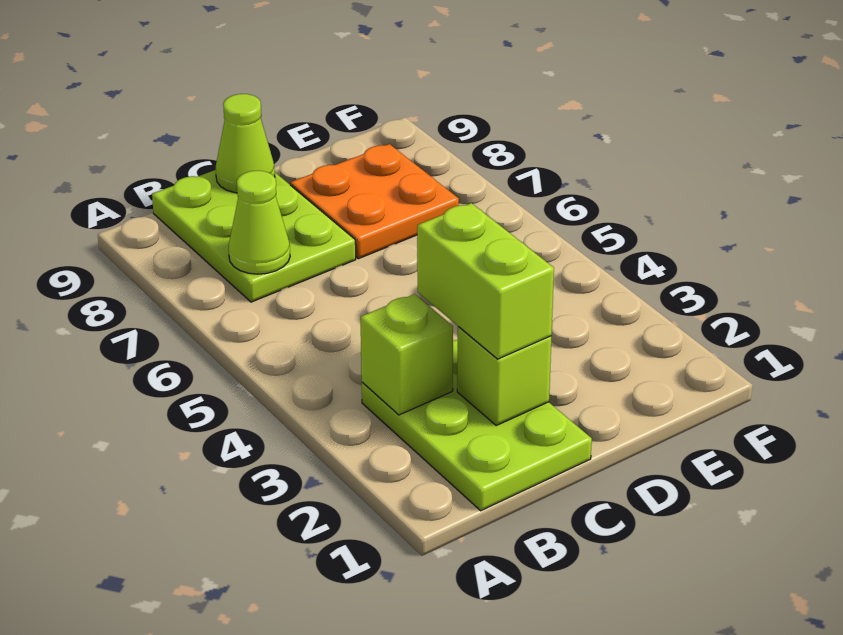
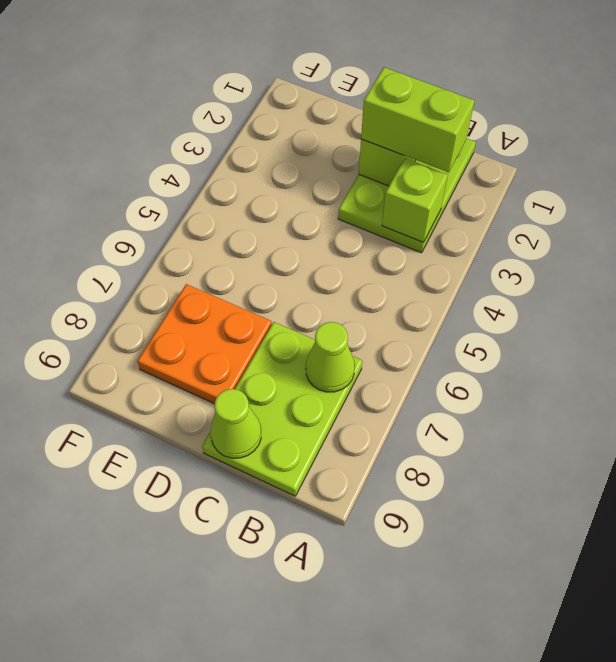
lime 1x2 brick [417,203,554,359] -> lime 1x2 brick turned to [361,67,475,172]

